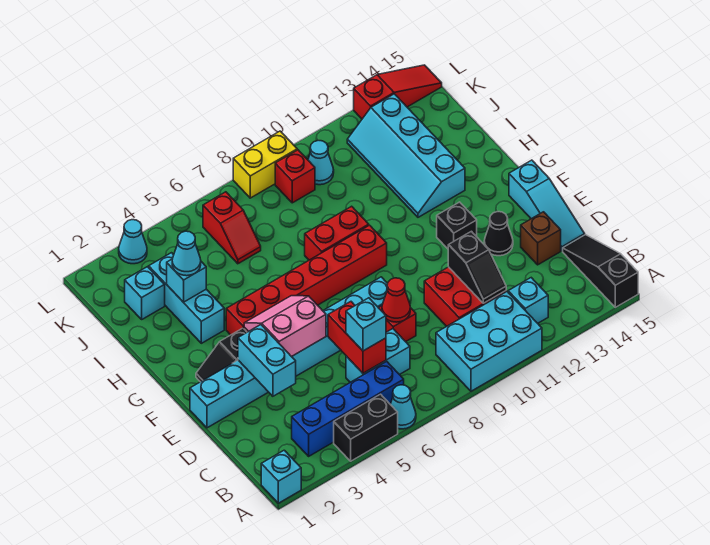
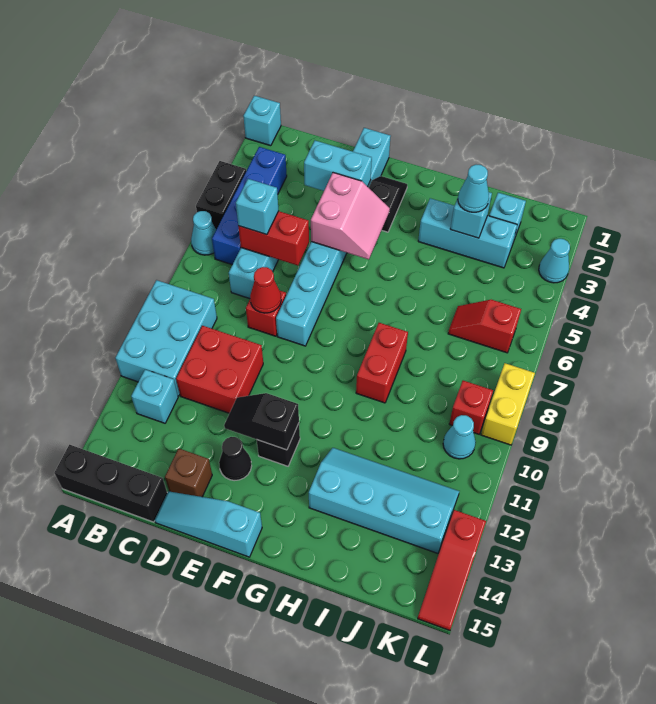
black 1x3 slope [563,235,638,307] -> black 1x3 brick [54,445,167,522]
black 1x2 slope [448,231,506,303] -> black 1x2 slope moved to [224,393,299,450]
red 1x6 brick [226,225,387,335] -> none

